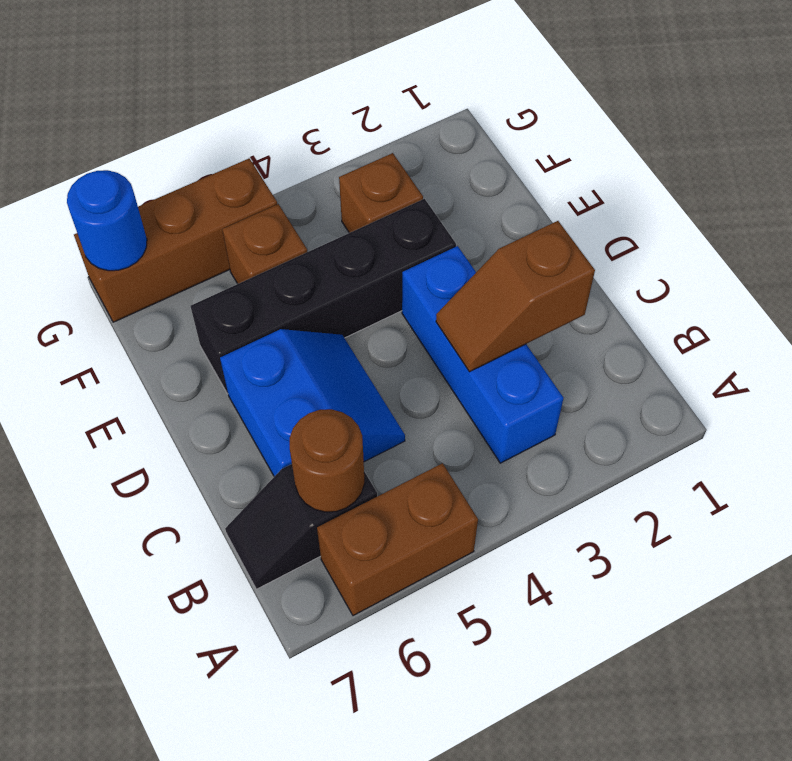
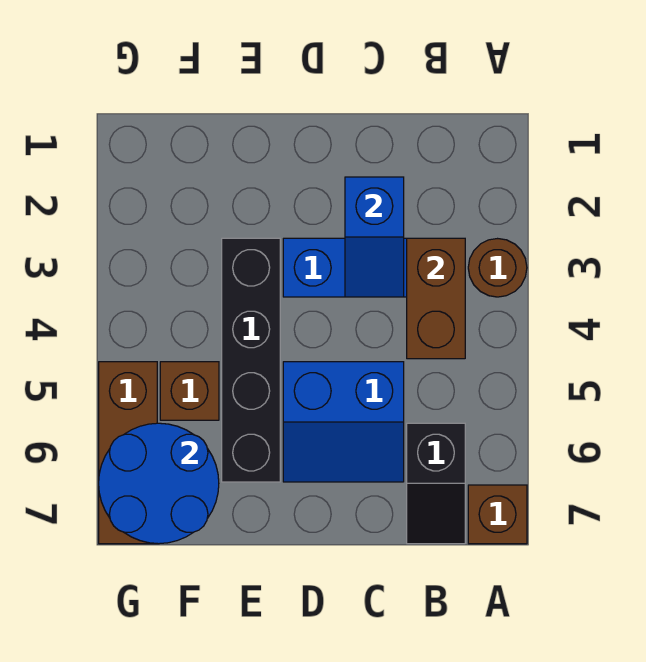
brown 1x2 brick [317,463,478,616] -> brown 1x2 brick moved to [407,238,465,359]
brown 1x1 round brick [290,409,364,512] -> brown 1x1 round brick moved to [468,239,527,297]
brown 1x2 slope [436,221,595,372] -> blue 1x2 slope [345,177,404,297]
blue 2x2 slope [220,329,405,476] -> blue 2x2 slope turned to [283,362,404,482]
brown 1x1 brick [339,153,423,233] -> brown 1x1 brick moved to [468,485,527,544]
blue 1x1 round brick [67,170,147,271] -> blue 2x2 round brick [99,423,219,544]

